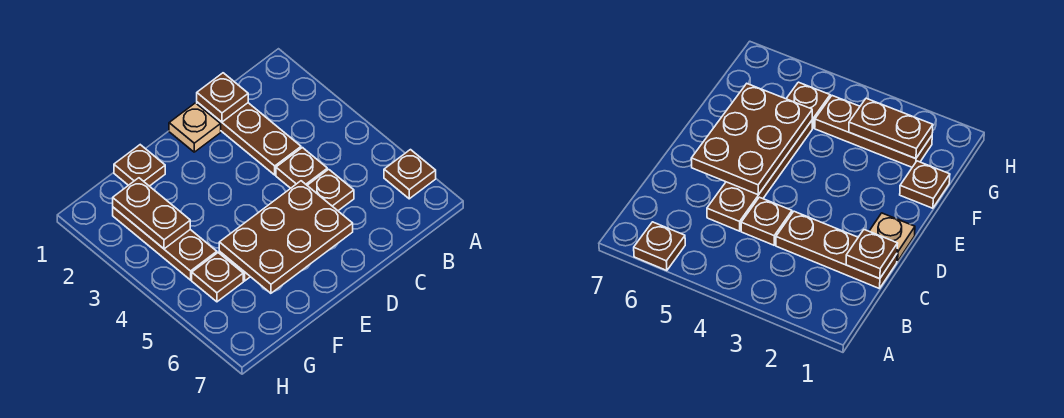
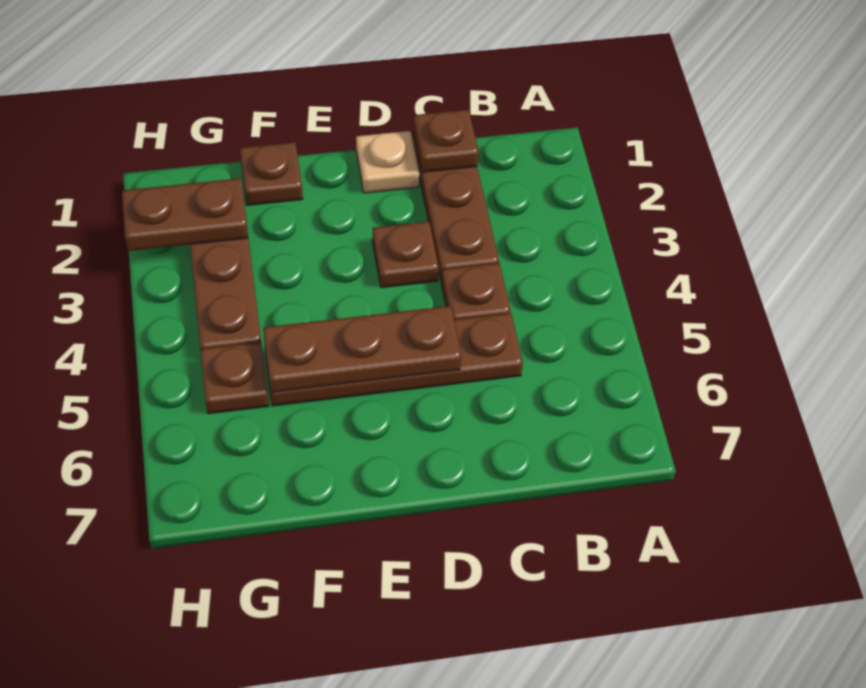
brown 1x1 plate [384,150,436,199] -> brown 1x1 plate moved to [372,222,439,288]
brown 2x3 plate [219,181,353,293] -> brown 1x3 plate [263,306,462,392]
brown 1x2 plate [113,178,190,249] -> brown 1x2 plate turned to [122,178,248,251]

